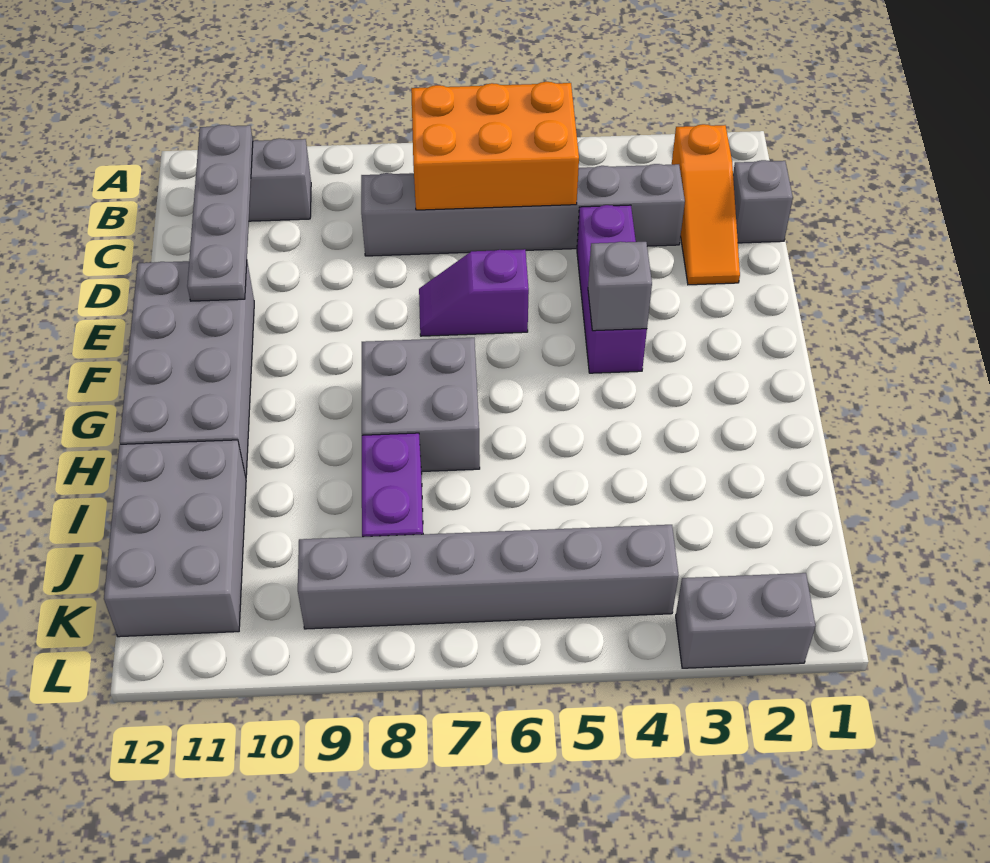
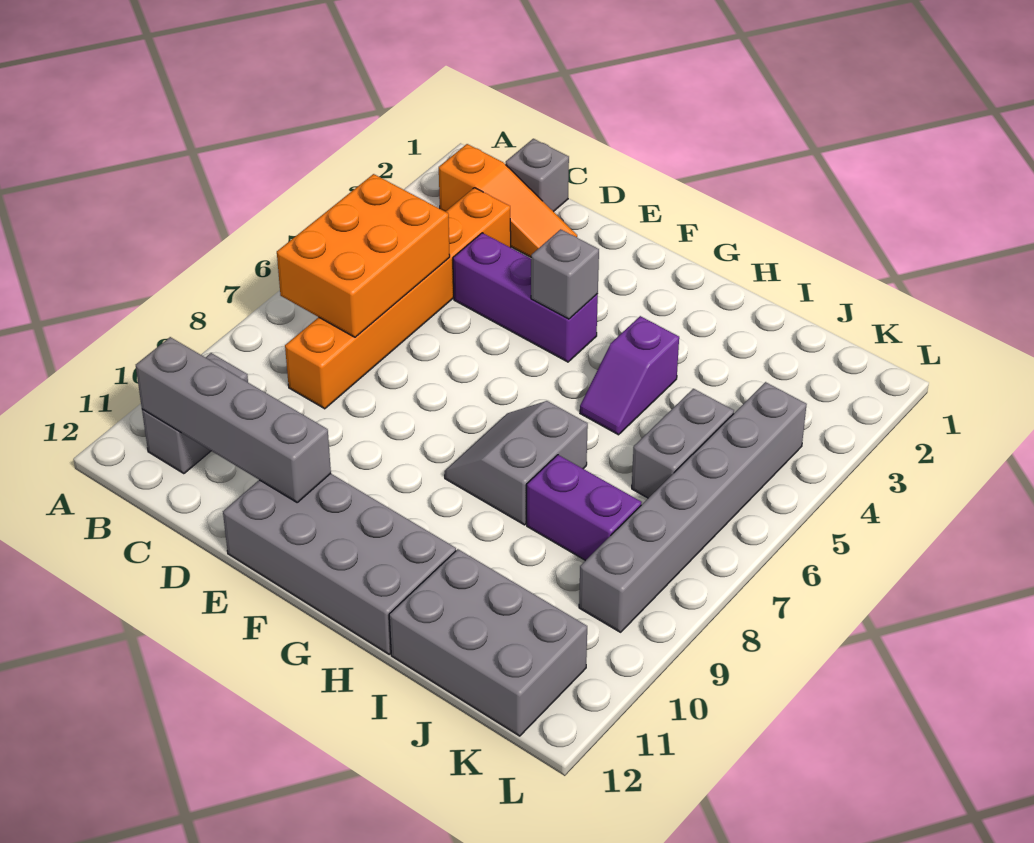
grey 1x4 plate [187,125,253,301] -> grey 1x4 brick [136,337,331,502]
grey 1x6 brick [361,164,685,256] -> orange 1x6 brick [285,188,511,409]
purple 1x2 slope [419,249,529,336] -> purple 1x2 slope moved to [580,316,679,435]
grey 2x2 brick [362,338,480,472] -> grey 2x2 slope [444,401,588,525]
grey 1x2 brick [676,573,816,668] -> grey 1x2 brick moved to [632,389,734,498]

